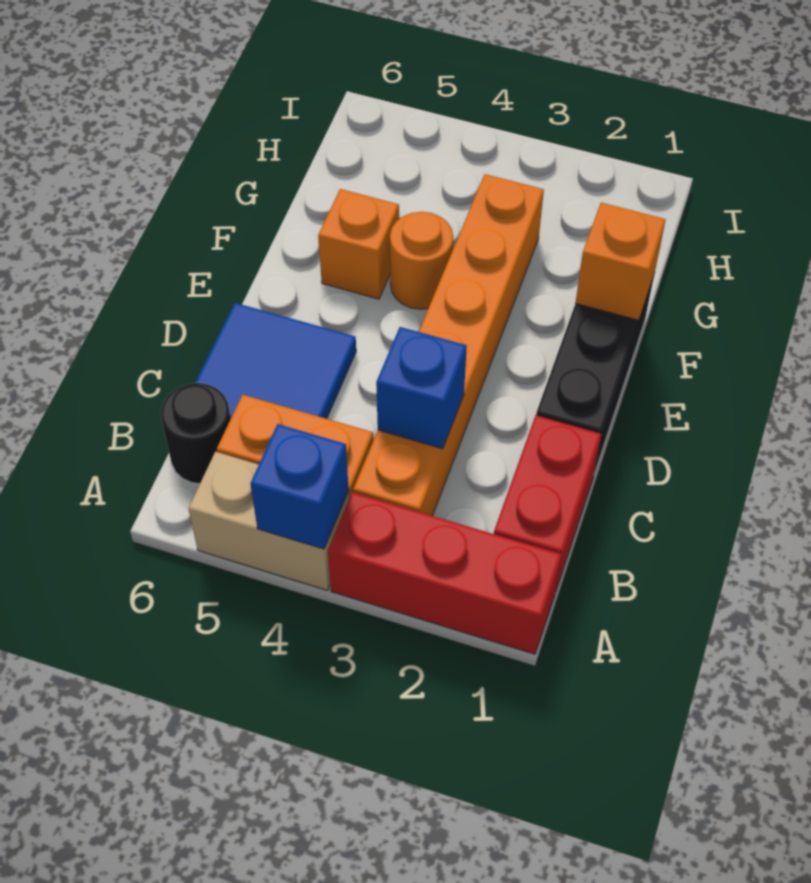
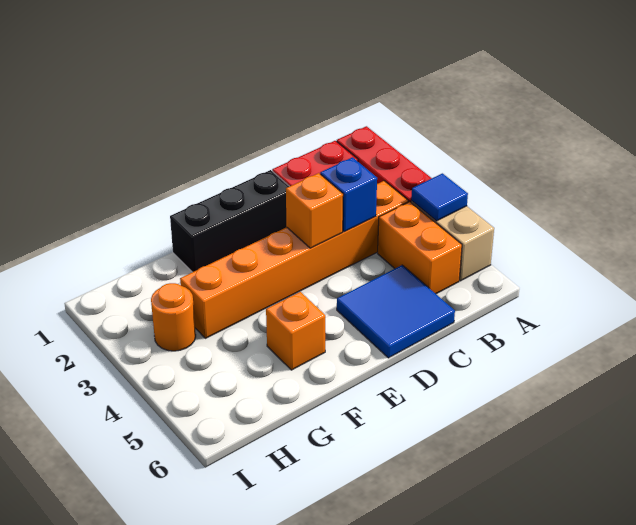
blue 1x1 brick [250,424,349,549] -> blue 1x1 tile [411,173,468,221]
black 1x1 round brick [161,383,231,484] -> none
orange 1x1 brick [576,203,666,320] -> orange 1x1 brick moved to [286,173,343,248]
orange 1x1 round brick [390,212,453,309] -> orange 1x1 round brick moved to [151,283,196,351]

